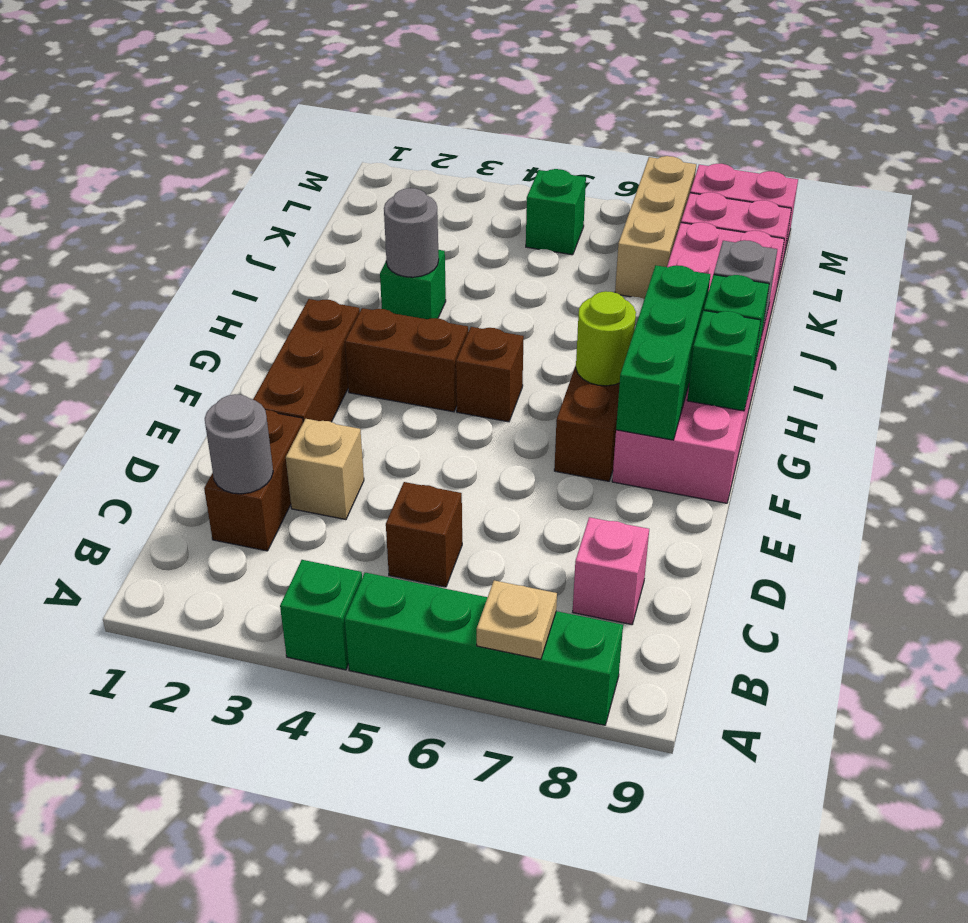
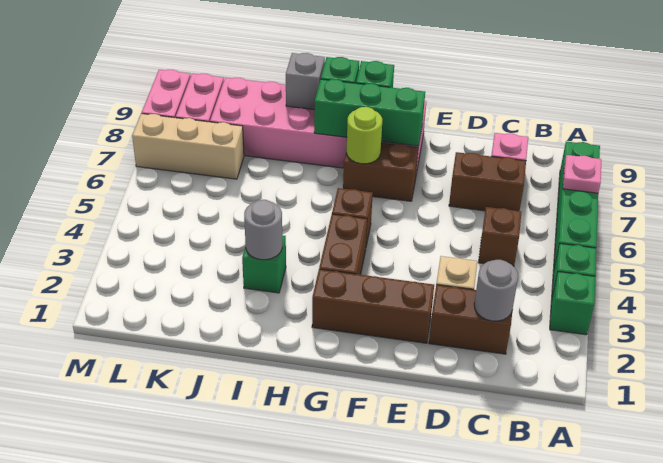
tan 1x1 plate [477,580,557,659] -> pink 1x1 plate [563,155,601,193]
none -> brown 1x2 brick [449,152,526,211]
green 1x1 brick [526,169,586,255] -> green 1x1 brick moved to [550,272,595,335]

